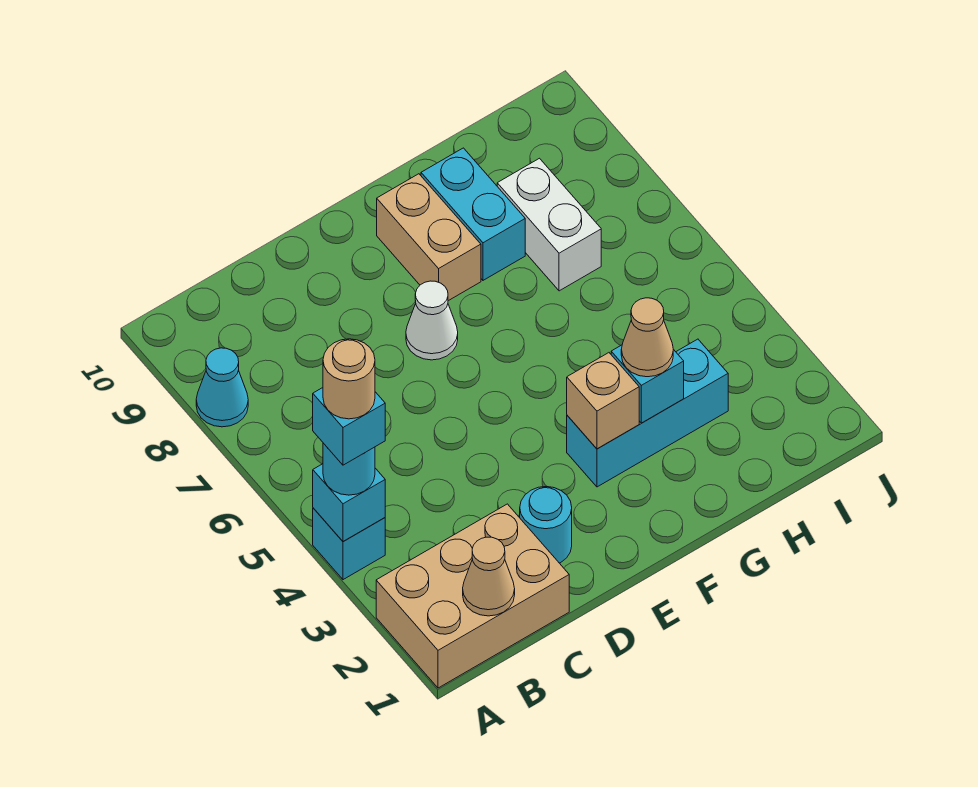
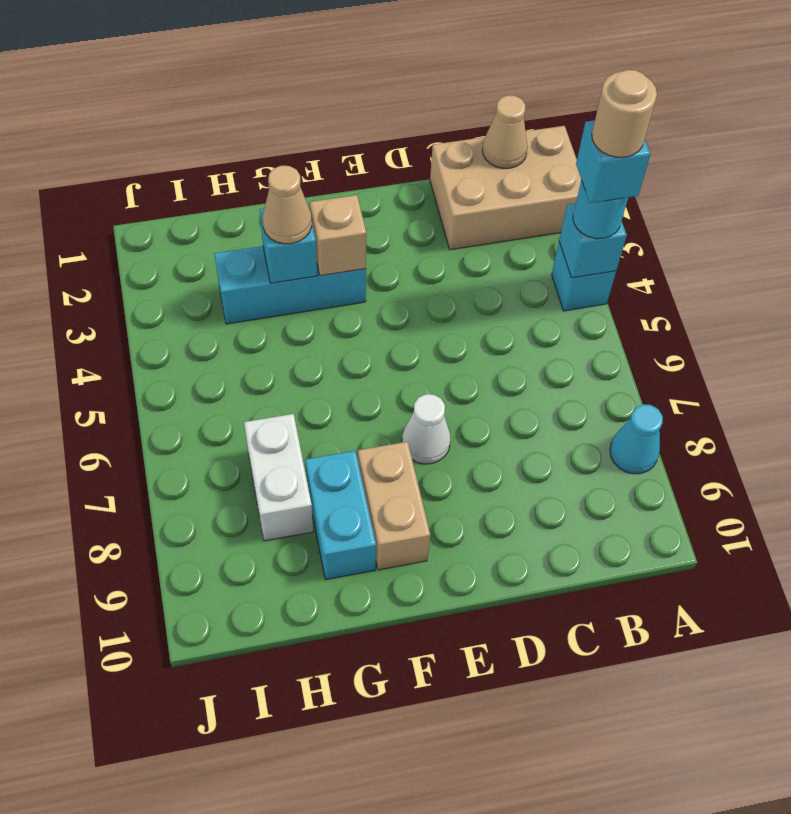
cyan 1x1 round brick [520,487,572,563] -> none

